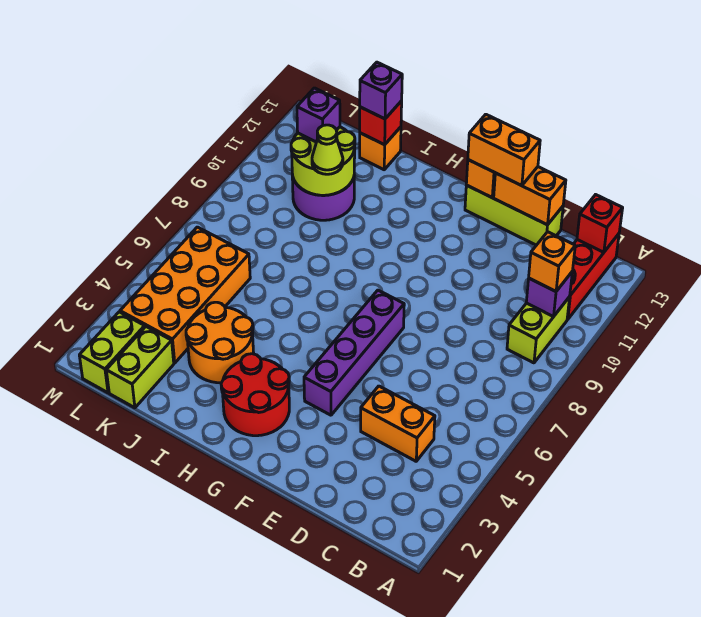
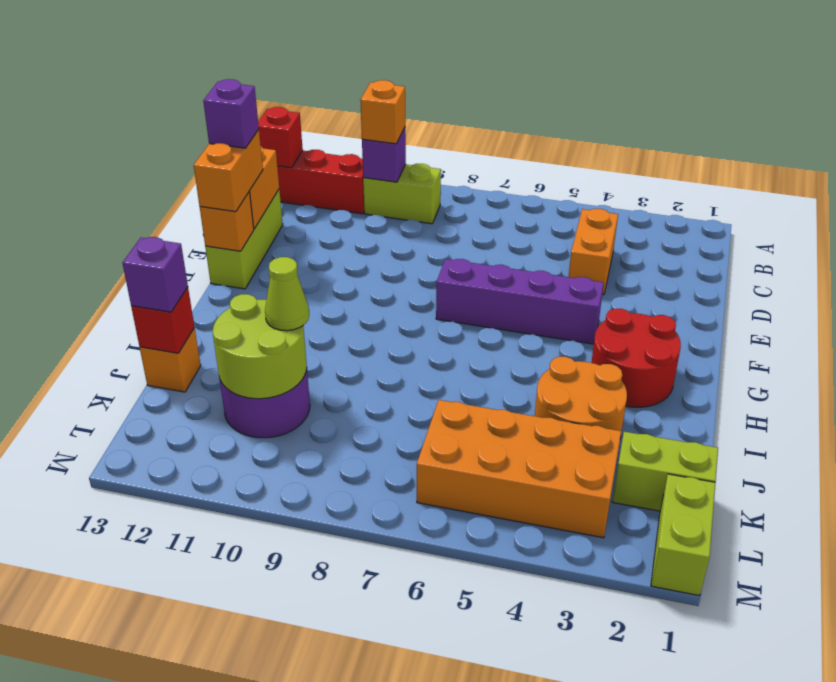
purple 1x1 brick [297,88,340,142] -> purple 1x1 brick moved to [203,79,259,148]
lime 1x2 brick [79,312,145,393] -> lime 1x2 brick turned to [651,474,715,596]

